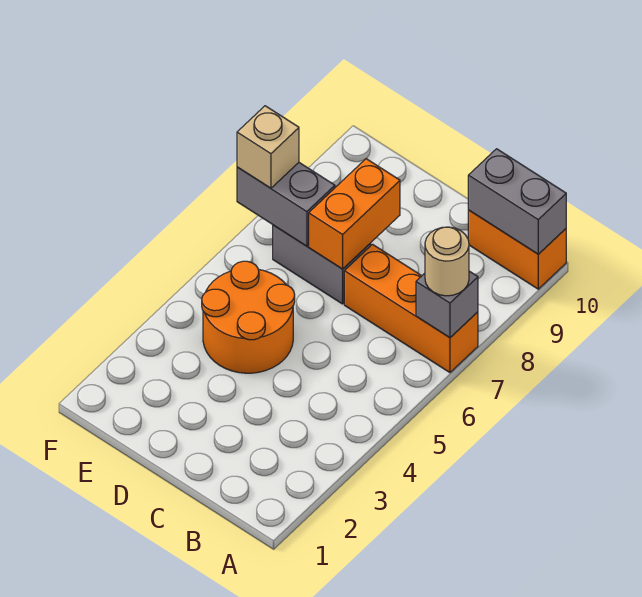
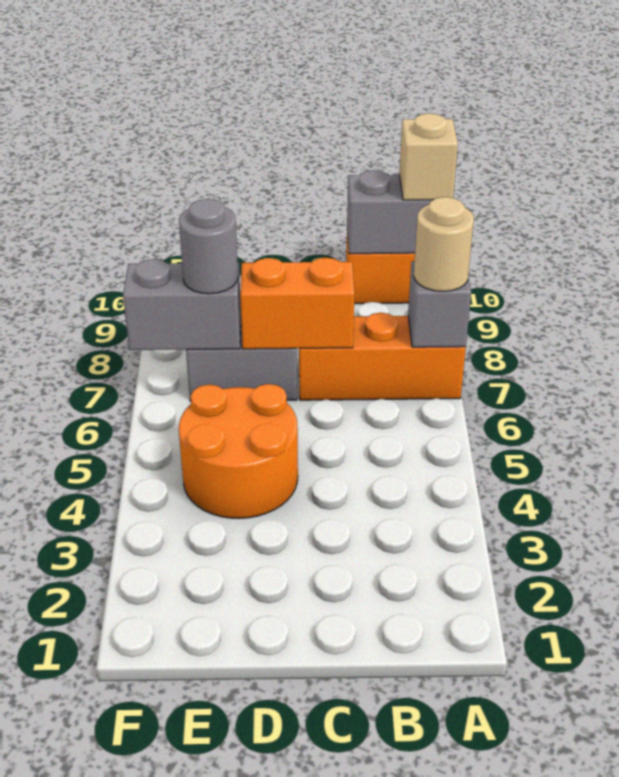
orange 1x2 brick [309,159,400,269] -> orange 1x2 brick turned to [240,258,355,349]
none -> grey 1x1 round brick [179,199,238,294]
tan 1x1 brick [237,106,299,188] -> tan 1x1 brick moved to [399,113,458,200]

